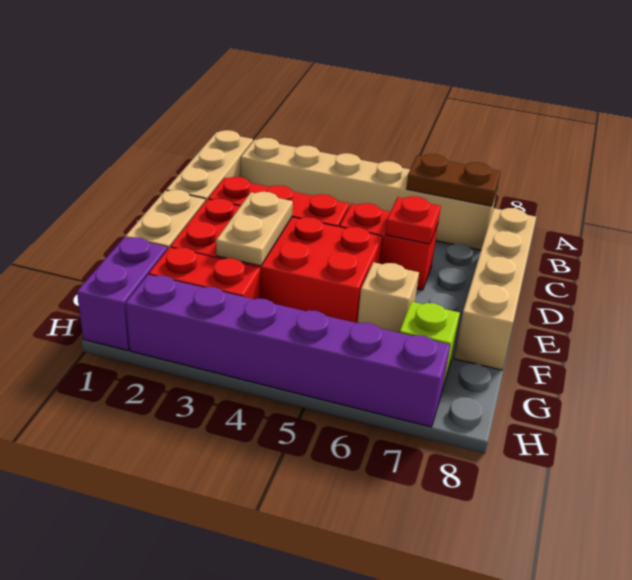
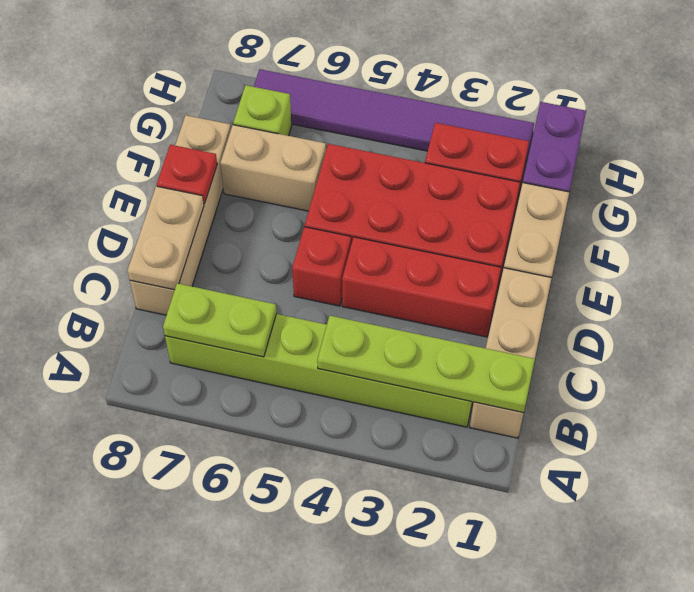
none -> lime 1x4 plate [317,316,535,413]
tan 1x6 brick [241,138,497,250] -> lime 1x6 brick [165,314,473,427]
brown 1x2 plate [406,154,501,206] -> lime 1x2 plate [163,283,276,357]
red 1x2 brick [340,203,438,290] -> red 1x1 brick [292,227,351,306]
red 1x1 plate [385,196,441,244] -> red 1x1 plate moved to [157,145,217,203]
tan 1x2 plate [216,192,293,266] -> tan 1x2 plate moved to [127,186,204,290]
tan 1x1 brick [358,262,419,333] -> tan 1x2 brick [220,125,326,211]
purple 1x6 brick [126,275,450,427] -> purple 1x6 tile [254,69,534,165]

